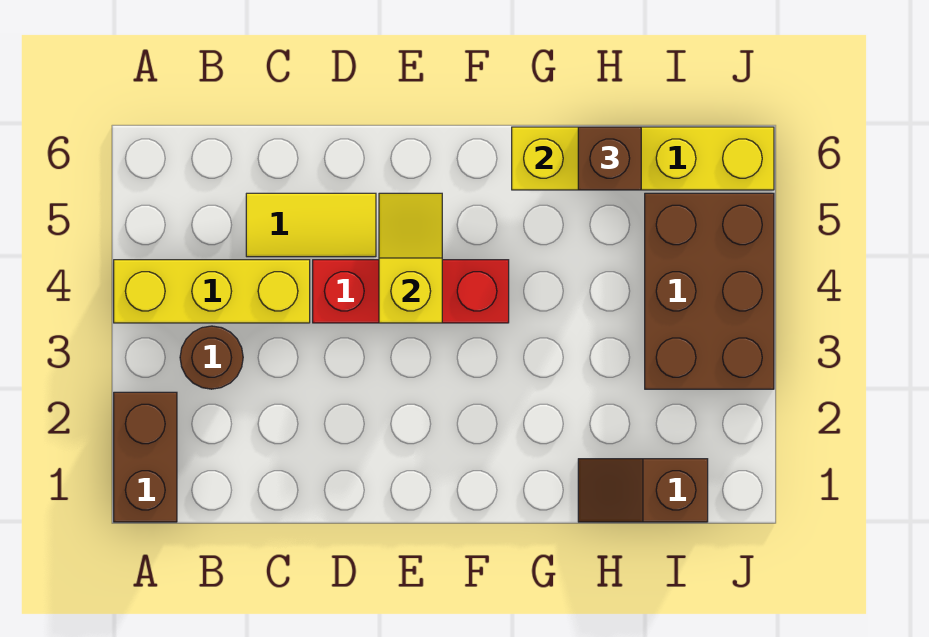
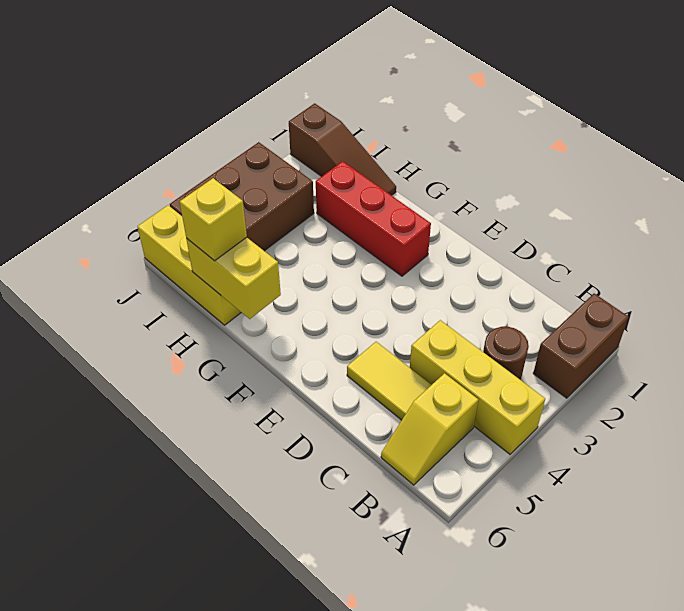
red 1x3 brick [313,260,509,323] -> red 1x3 brick moved to [316,161,431,276]
yellow 1x2 slope [379,193,442,323] -> yellow 1x2 slope moved to [381,373,478,485]
brown 1x2 slope [578,459,708,522] -> brown 1x3 slope [289,103,396,195]
brown 1x1 brick [578,127,641,190] -> yellow 1x1 brick [180,178,247,261]

